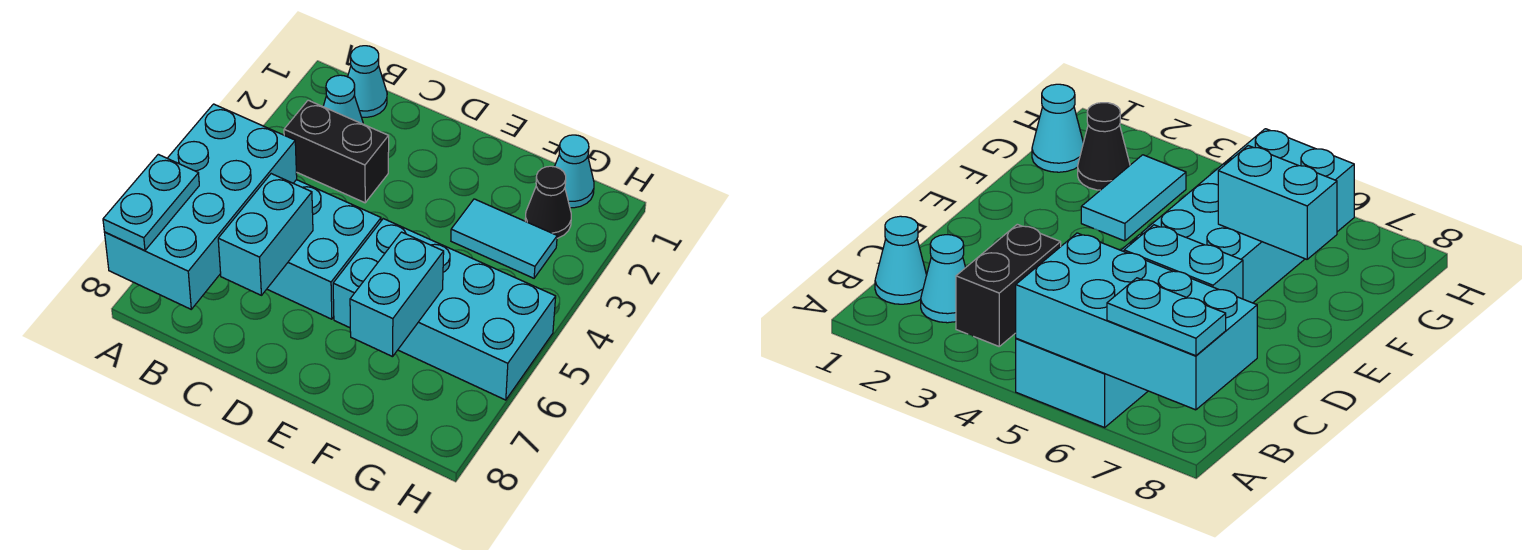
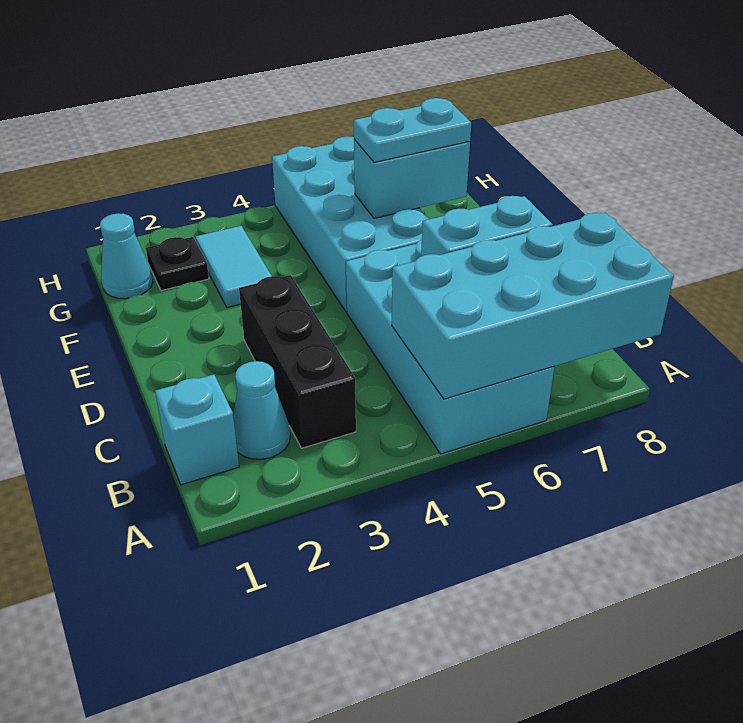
cyan 1x2 plate [103,154,199,250] -> cyan 1x2 plate moved to [354,98,471,163]
cyan 1x1 cone [348,46,387,117] -> cyan 1x1 brick [155,375,239,485]
black 1x2 brick [284,100,389,203] -> black 1x3 brick [239,275,356,448]
black 1x1 cone [525,166,571,238] -> black 1x1 plate [146,237,209,291]

